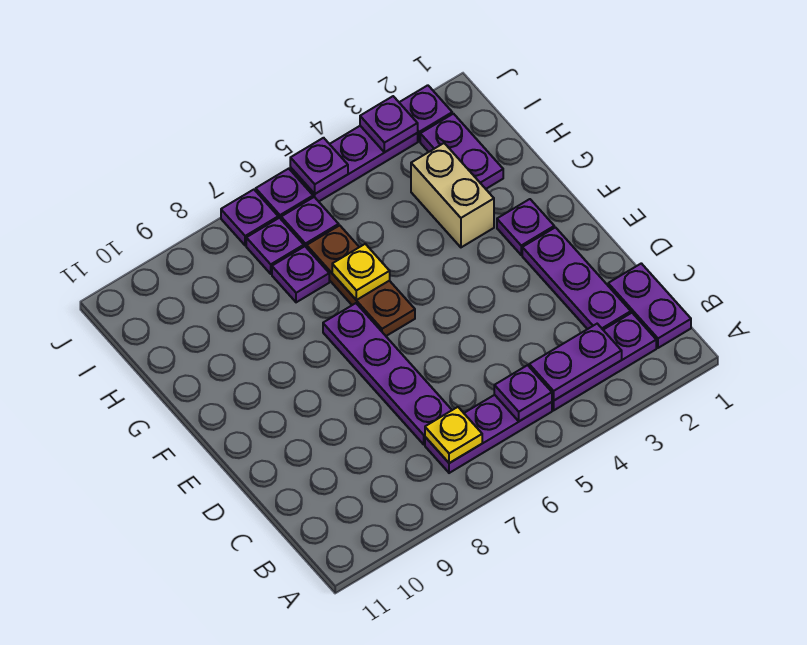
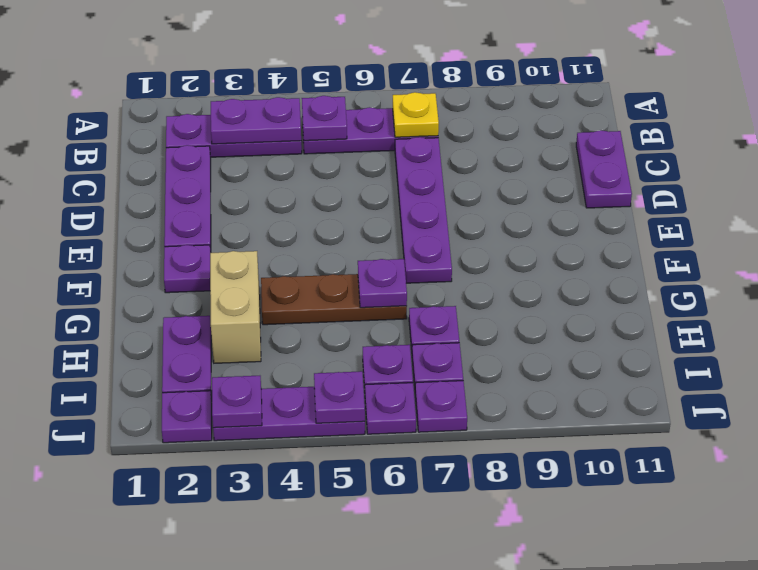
purple 1x2 plate [608,263,691,348] -> purple 1x2 plate moved to [576,130,632,208]
brown 1x3 plate [307,225,415,336] -> brown 1x3 plate turned to [261,274,407,325]
yellow 1x1 plate [332,244,390,300] -> purple 1x1 plate [358,259,407,308]

